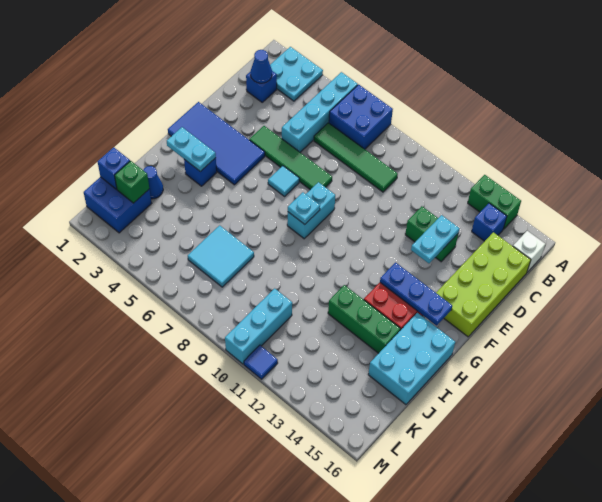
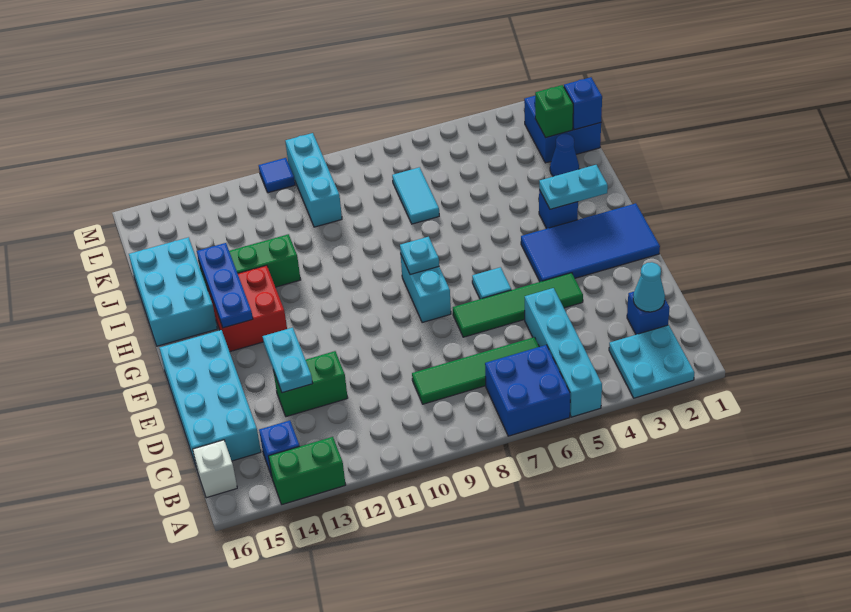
blue 1x1 cone [251,50,272,83] -> cyan 1x1 cone [633,262,665,312]
lime 2x4 brick [436,232,531,337] -> cyan 2x4 brick [160,330,261,468]
blue 1x3 plate [380,263,452,325] -> blue 1x3 plate turned to [197,243,253,328]
cyan 2x2 tile [188,225,254,287] -> cyan 1x2 tile [392,167,439,224]

